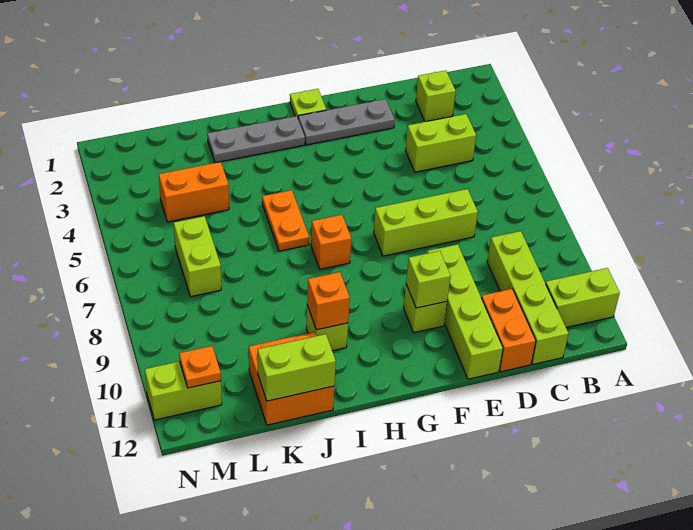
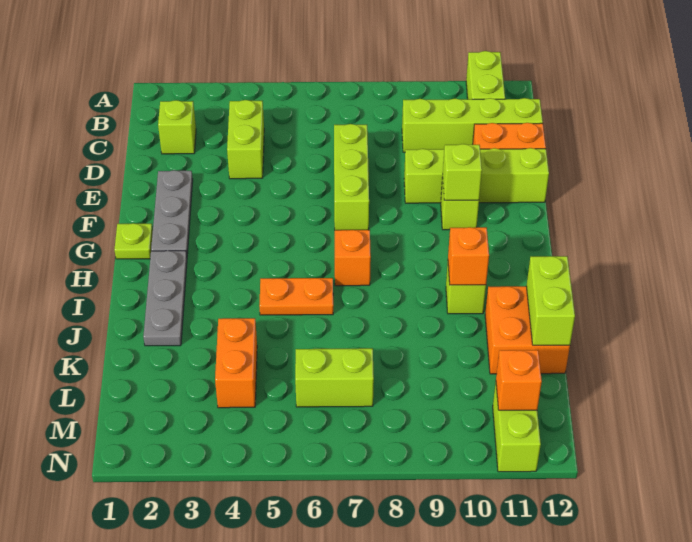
orange 1x1 plate [179,346,221,388] -> orange 1x1 brick [496,350,542,410]

